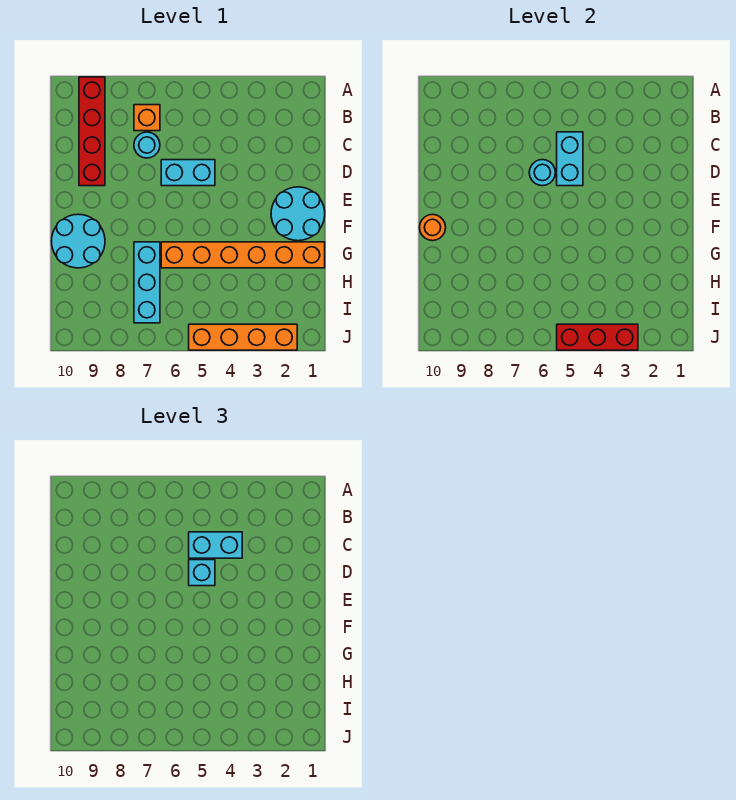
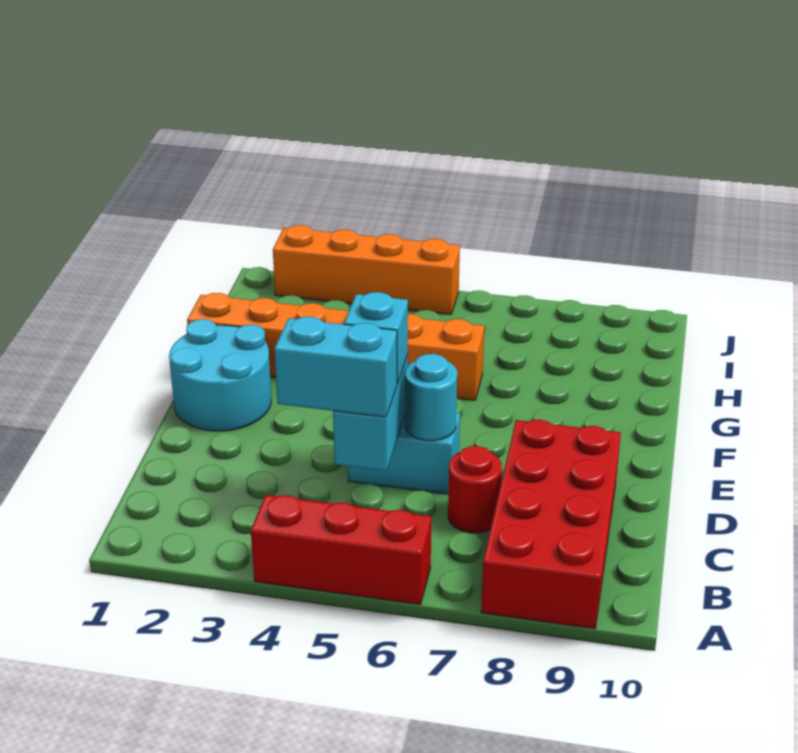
red 1x4 brick [79,77,105,186] -> red 2x4 brick [481,419,621,629]
orange 1x1 brick [134,105,160,131] -> none
cyan 1x1 round brick [134,132,160,158] -> red 1x1 round brick [448,446,502,533]
cyan 2x2 round brick [52,214,105,268] -> none
orange 1x1 round brick [420,214,446,241] -> none
cyan 1x3 brick [134,242,160,323] -> none
red 1x3 brick [557,324,638,350] -> red 1x3 brick moved to [251,495,431,604]

